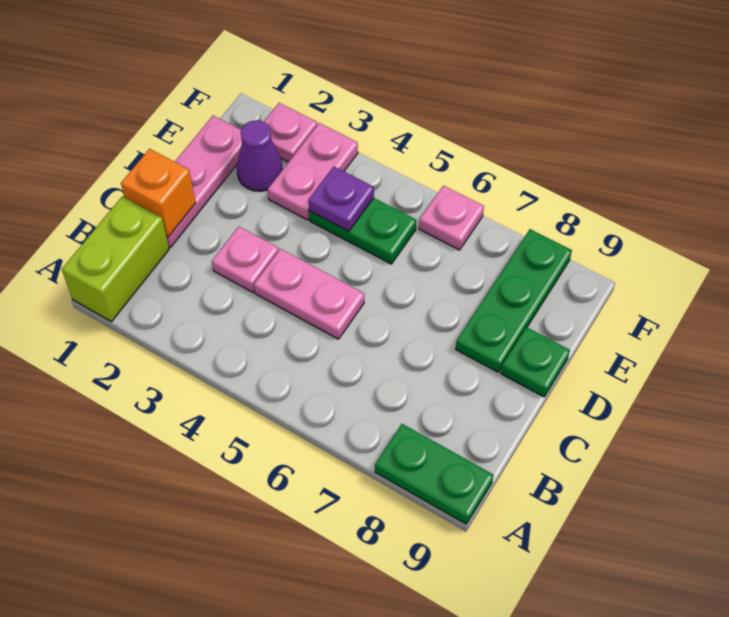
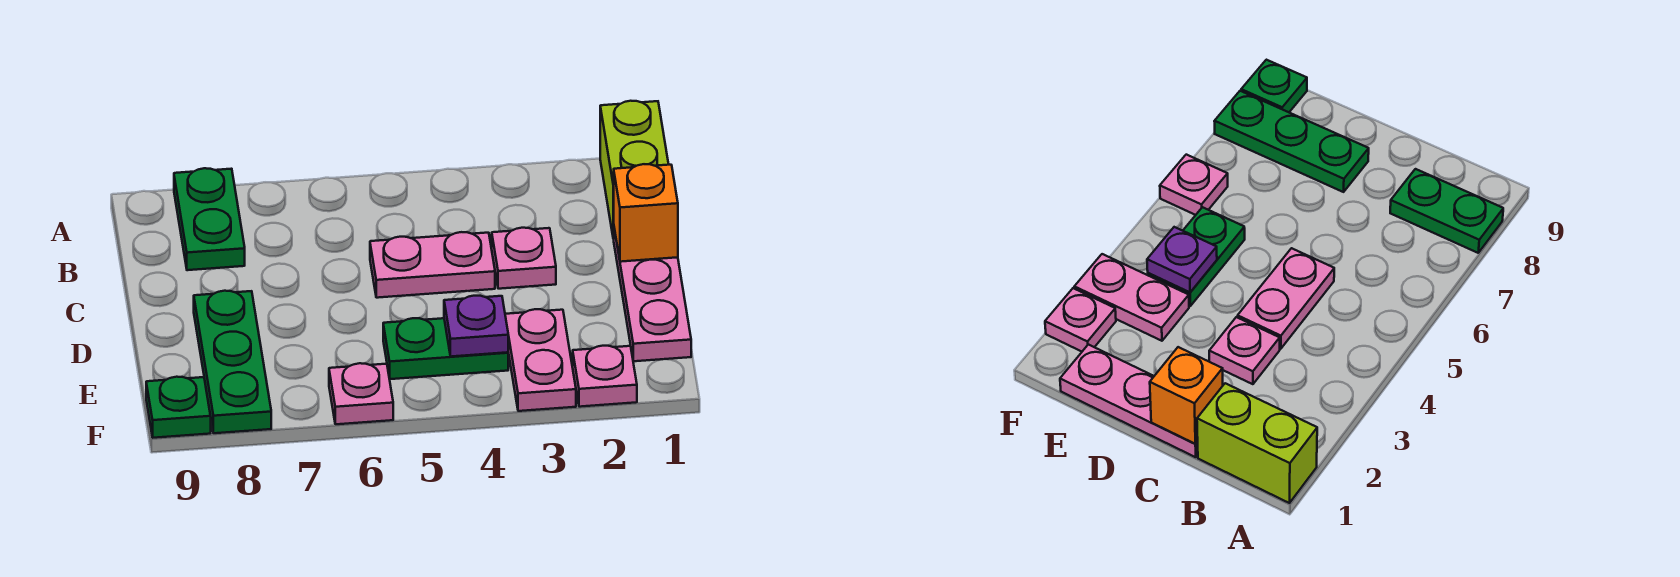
green 1x2 plate [375,424,494,524] -> green 1x2 plate turned to [174,168,245,270]
green 1x1 plate [501,327,570,397] -> green 1x1 plate moved to [146,377,211,438]
purple 1x1 cone [237,120,283,191] -> none

